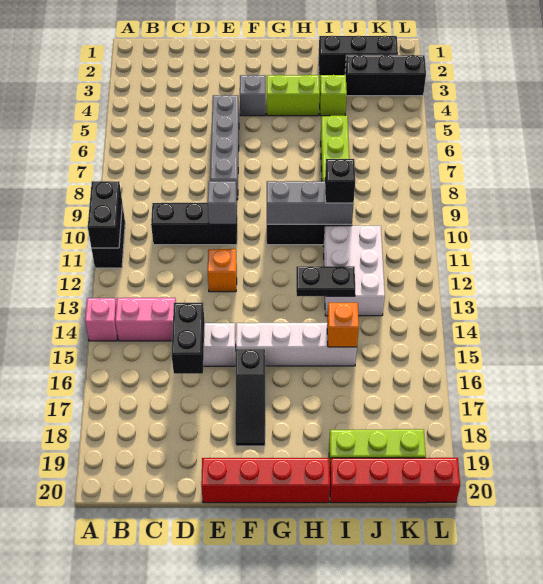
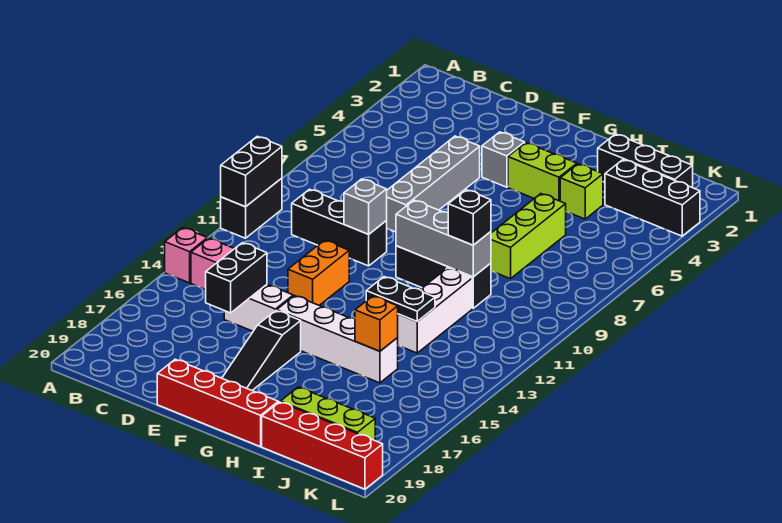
orange 1x1 brick [208,249,237,292] -> orange 1x2 brick [288,240,350,305]
white 2x3 brick [323,226,385,316] -> white 1x3 brick [397,268,472,353]

